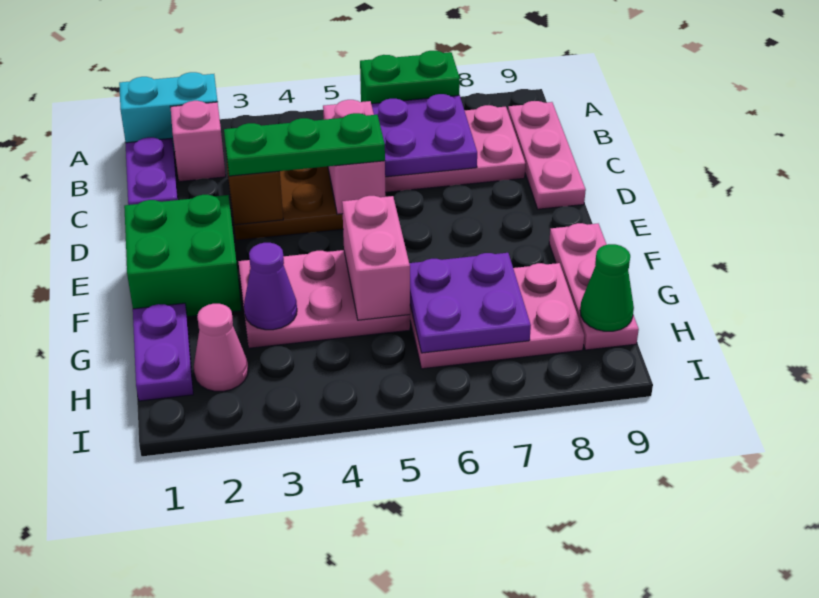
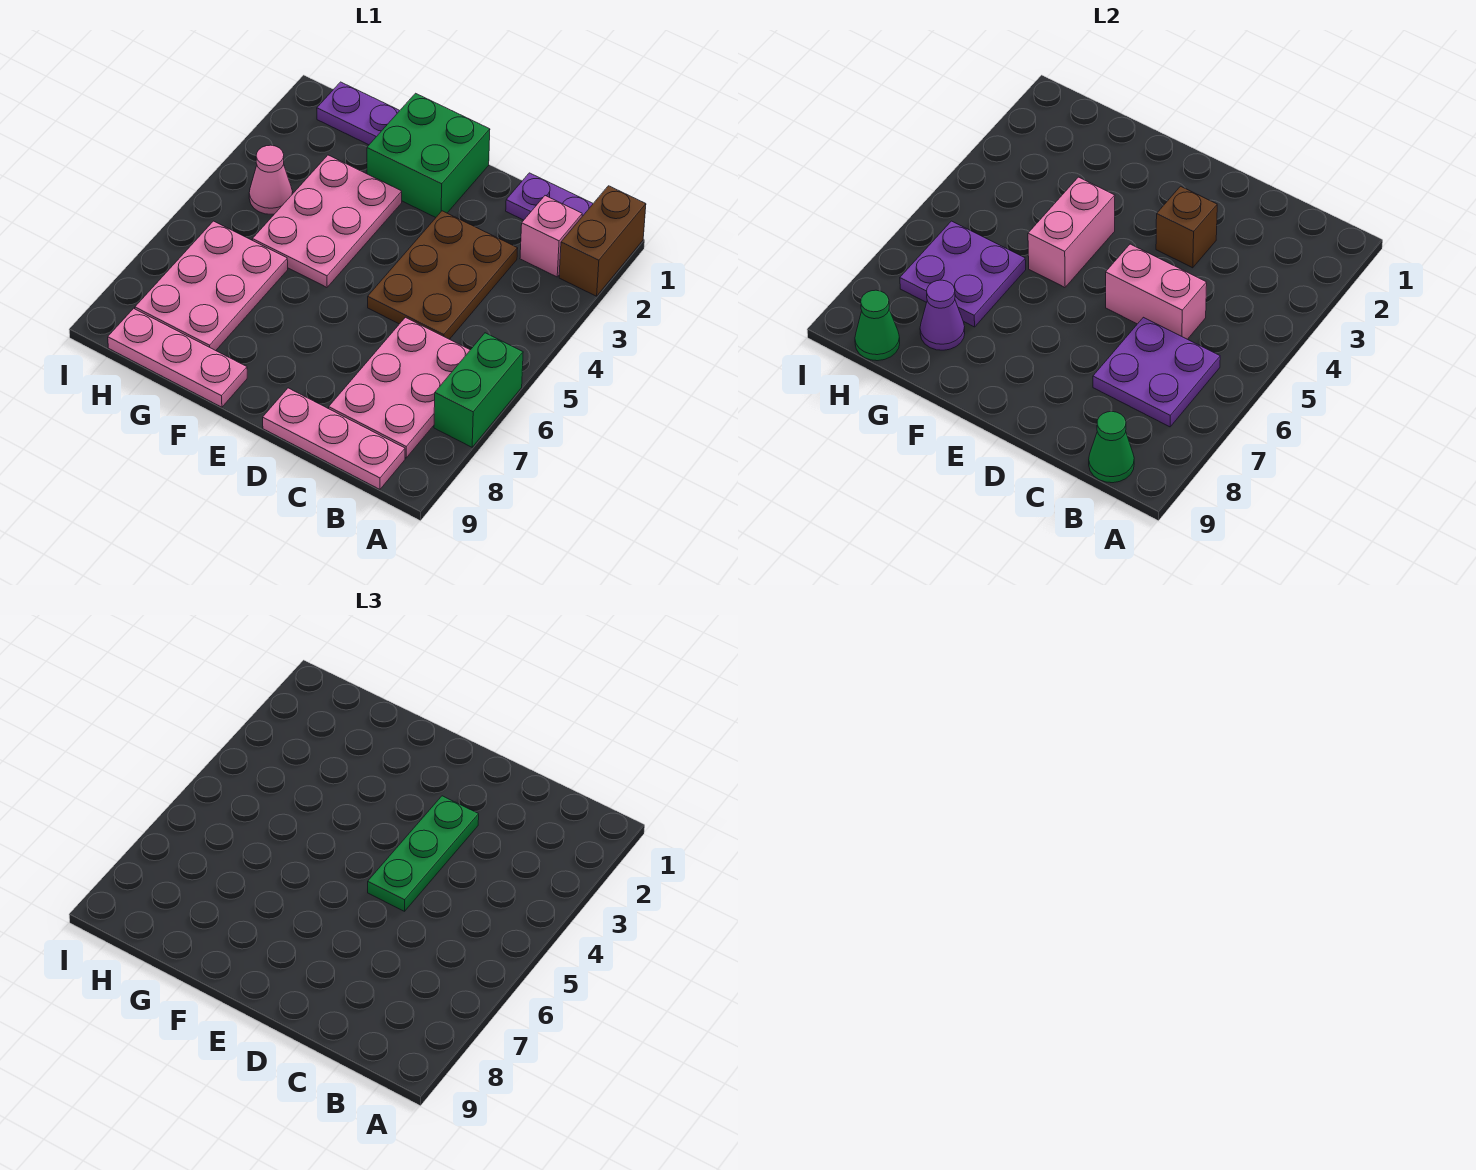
cyan 1x2 brick [119,72,218,152] -> brown 1x2 brick [559,186,646,296]
none -> green 1x1 cone [1089,412,1134,483]
pink 1x2 brick [342,196,410,320] -> pink 1x2 brick turned to [1028,177,1115,287]
purple 1x1 cone [244,243,297,330] -> purple 1x1 cone moved to [920,280,965,350]
pink 1x1 cone [194,304,248,391] -> pink 1x1 cone moved to [249,145,293,214]

